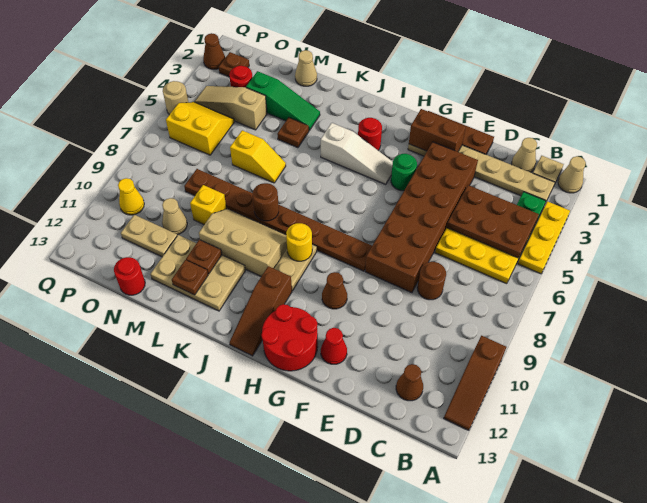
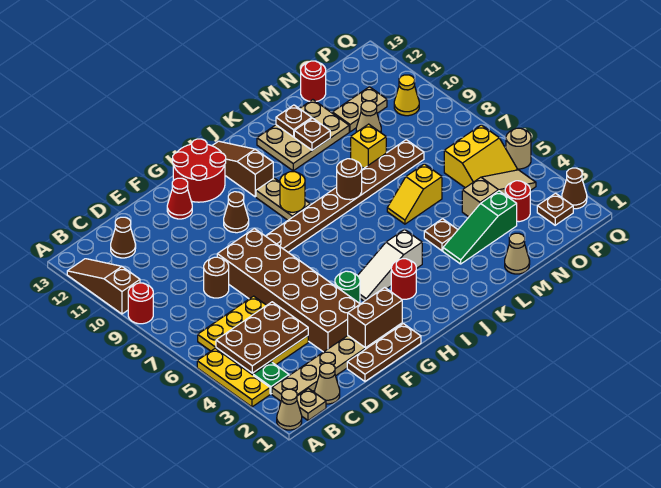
none -> red 1x1 round brick [128,283,153,324]
tan 2x3 slope [199,209,287,276] -> none

